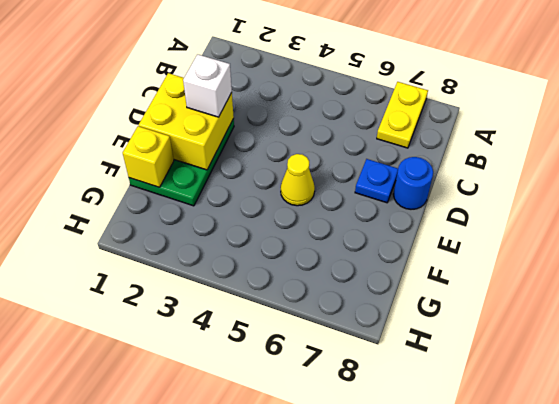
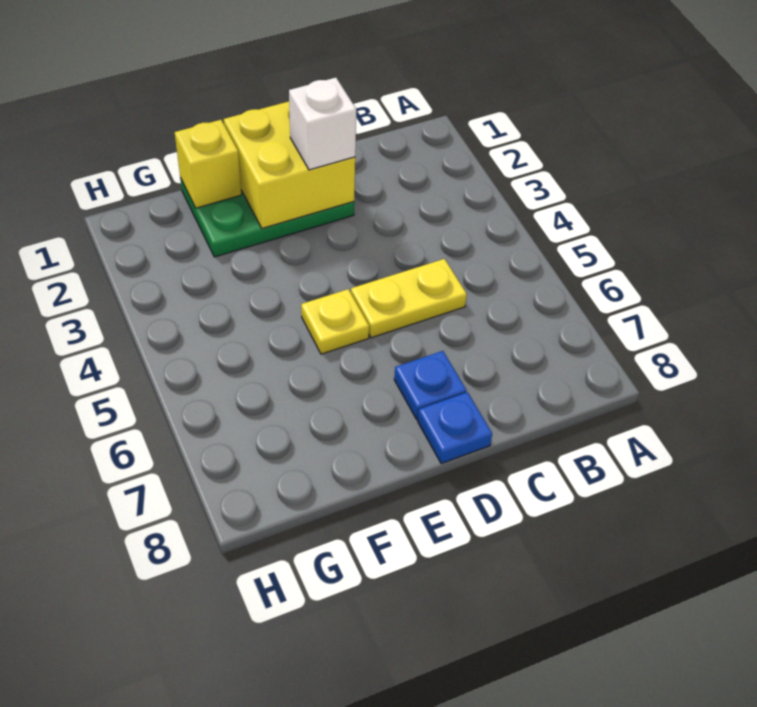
yellow 1x2 plate [377,82,428,148] -> yellow 1x2 plate moved to [351,259,467,338]
blue 1x1 round brick [393,157,433,209] -> blue 1x1 plate [418,392,492,464]
yellow 1x1 cone [281,154,315,206] -> yellow 1x1 plate [301,289,369,354]

